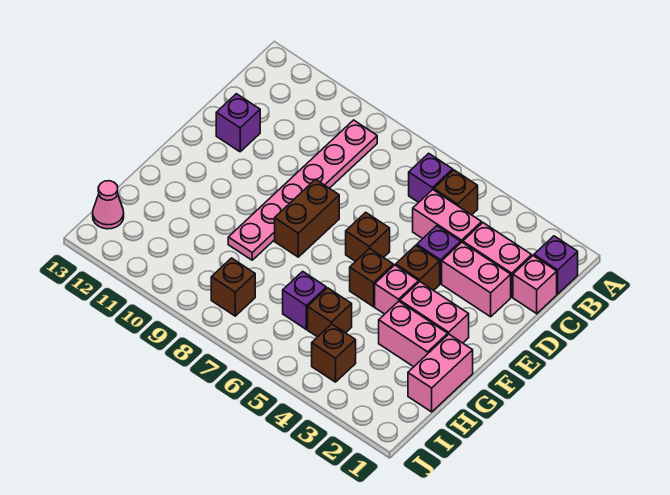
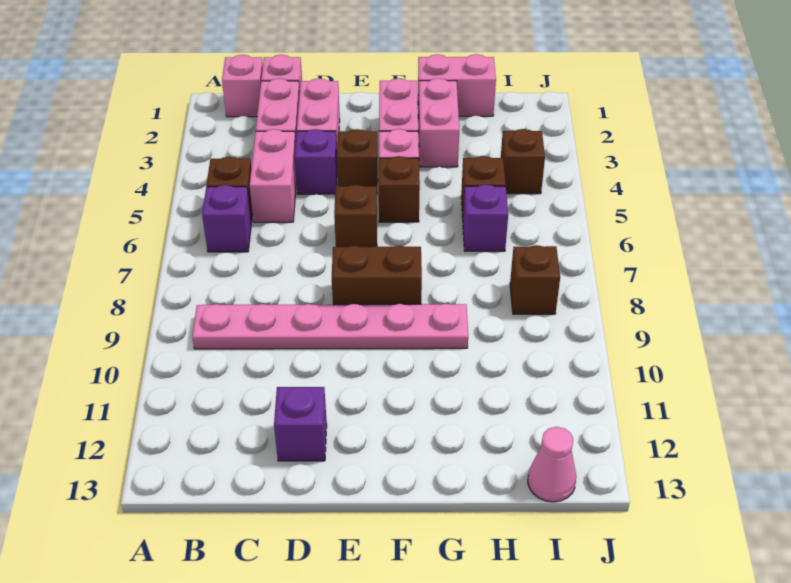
purple 1x1 brick [534,236,578,294] -> pink 1x1 brick [222,55,263,117]

